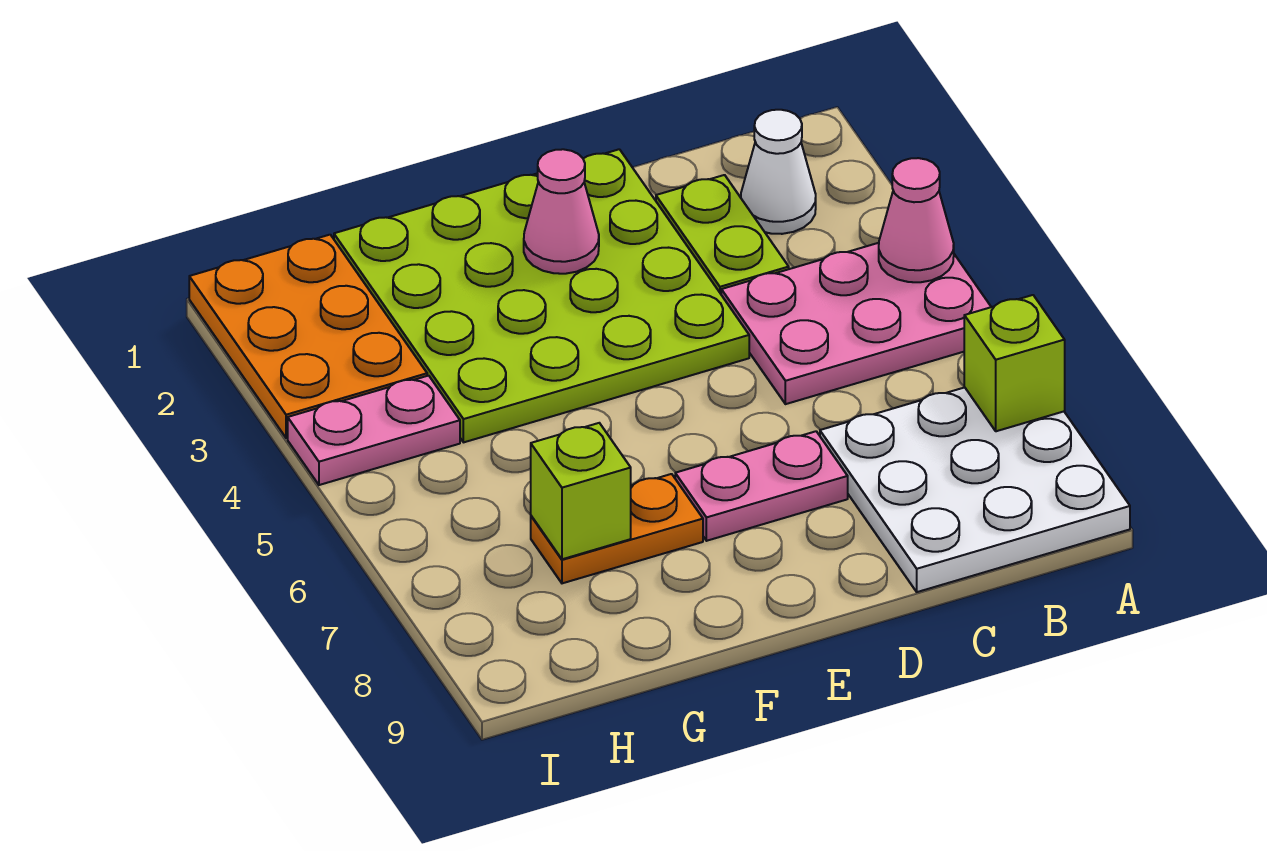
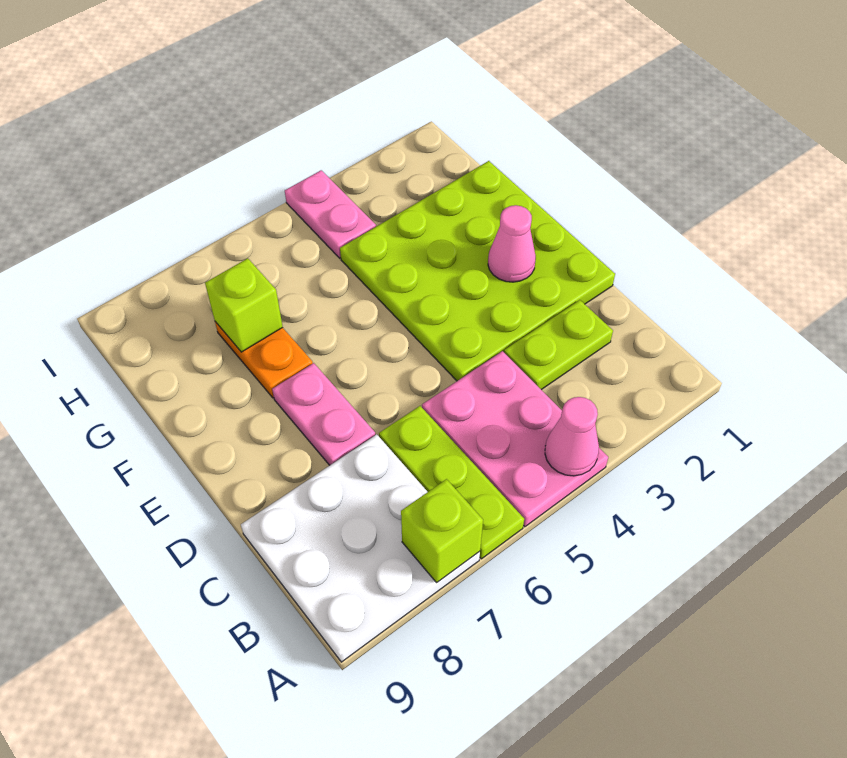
none -> lime 1x3 plate [379,406,524,559]
white 1x1 cone [741,110,816,234] -> none
orange 2x3 plate [189,235,427,438] -> none

